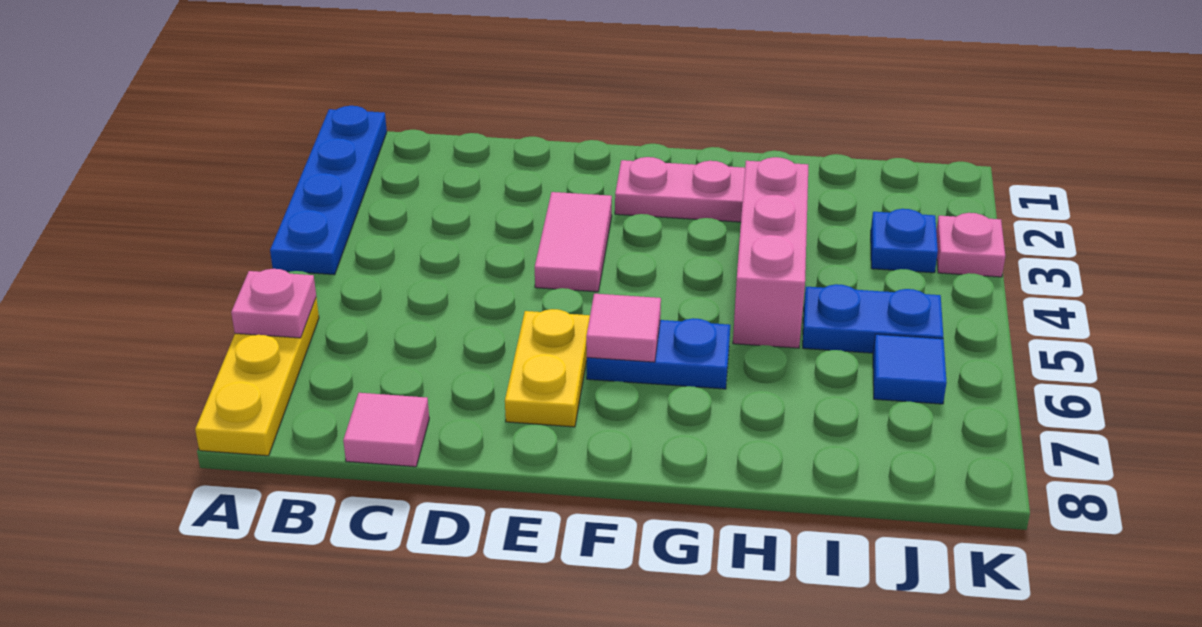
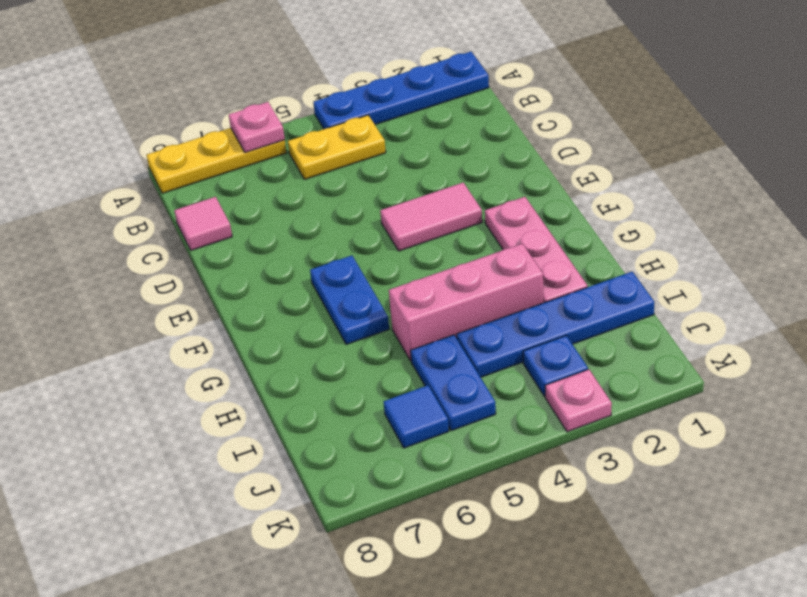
yellow 1x2 plate [505,309,590,427] -> yellow 1x2 plate moved to [288,115,386,179]
pink 1x1 tile [586,294,661,362] -> none
none -> blue 1x4 plate [457,272,654,377]

